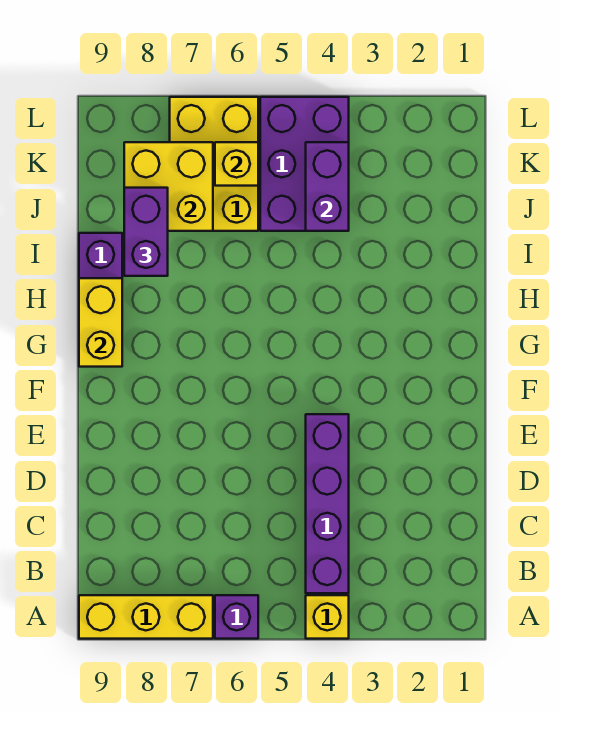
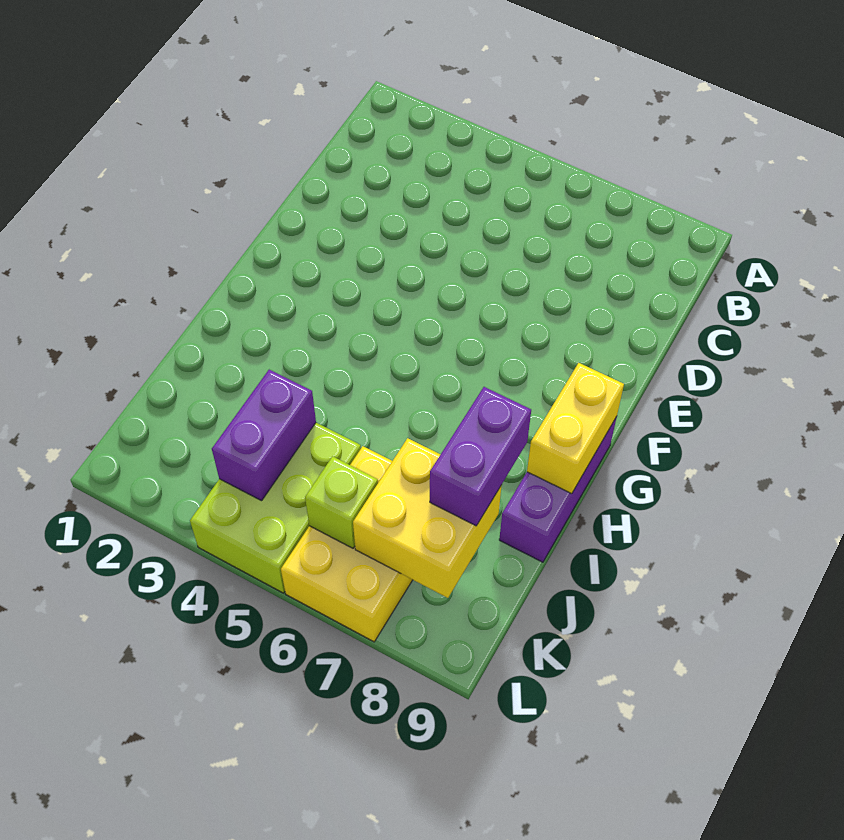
yellow 1x1 brick [306,595,349,639] -> none
purple 1x1 brick [215,595,258,639] -> none
yellow 1x3 brick [79,595,213,639] -> none
purple 1x4 brick [306,414,349,593] -> none
purple 2x3 brick [260,97,349,231] -> lime 2x3 brick [190,423,361,593]
yellow 1x1 brick [215,142,258,186] -> lime 1x1 brick [305,456,378,548]

